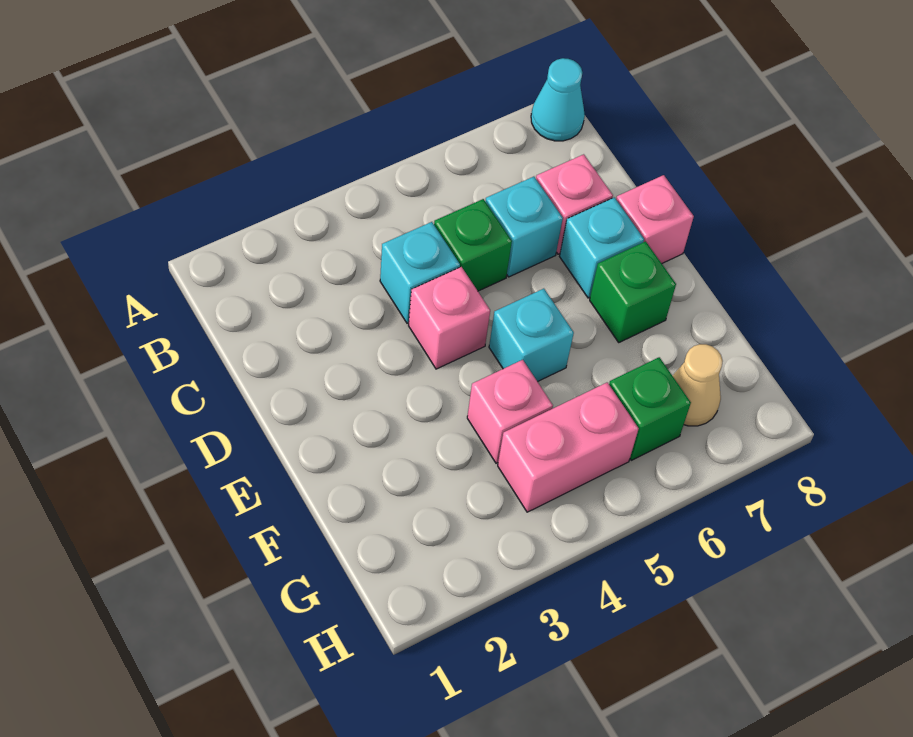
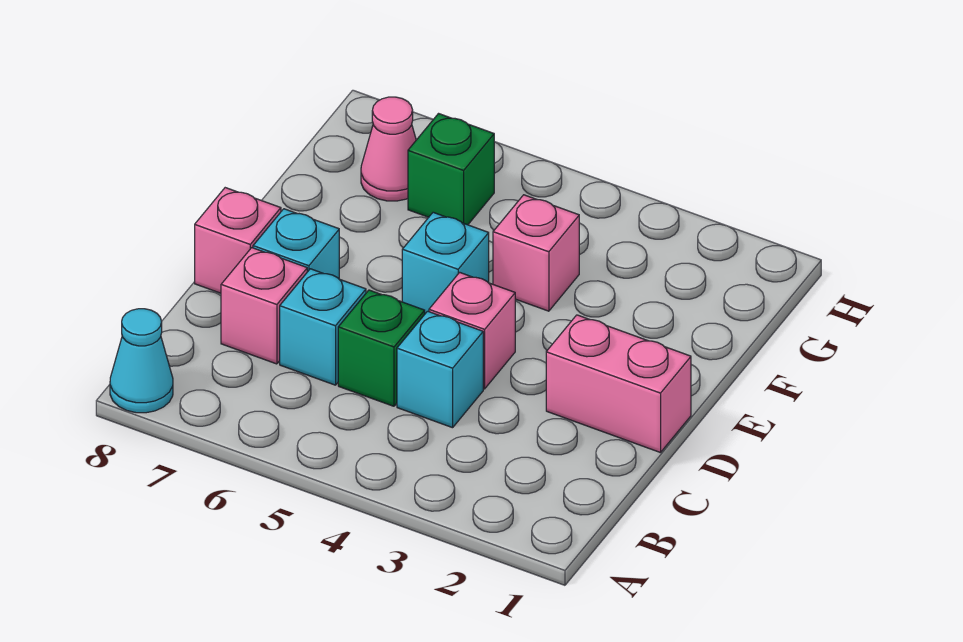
green 1x1 brick [590,241,676,343] -> none
pink 1x2 brick [498,382,639,512] -> pink 1x2 brick moved to [546,315,691,453]
tan 1x1 cone [673,344,723,426] -> pink 1x1 cone [361,97,416,201]

